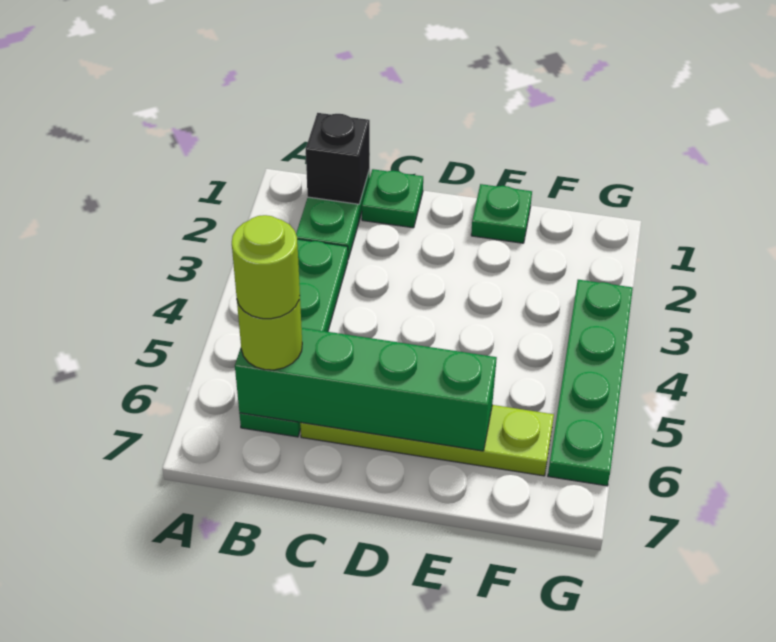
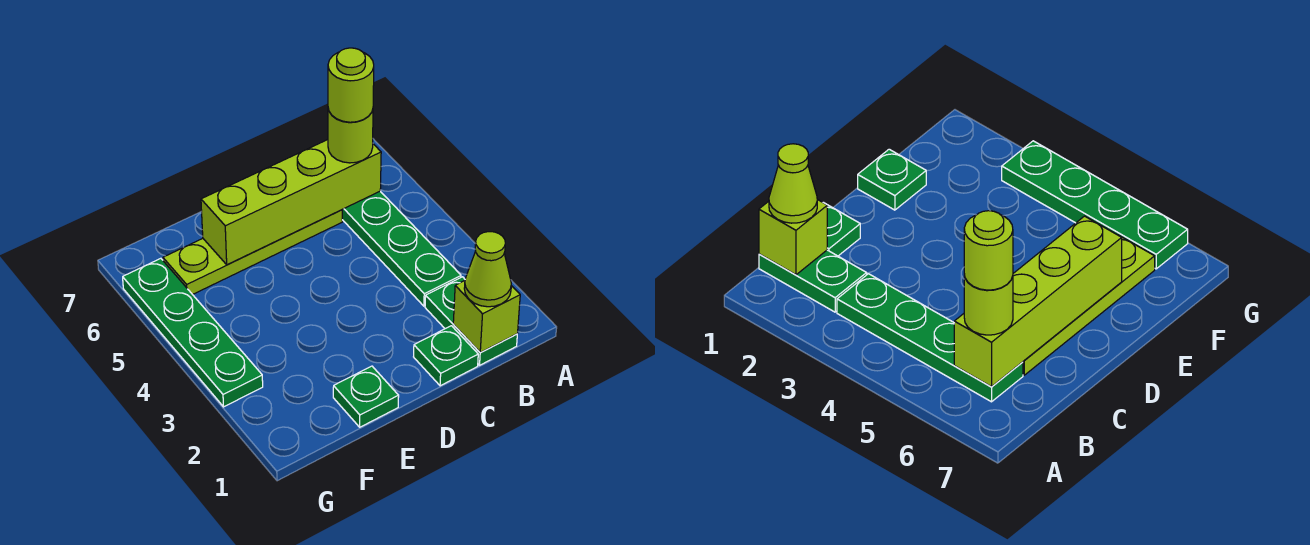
black 1x1 brick [306,113,370,204] -> lime 1x1 brick [453,281,520,353]
none -> lime 1x1 cone [464,232,511,307]
green 1x4 brick [235,328,497,451] -> lime 1x4 brick [201,140,381,265]

